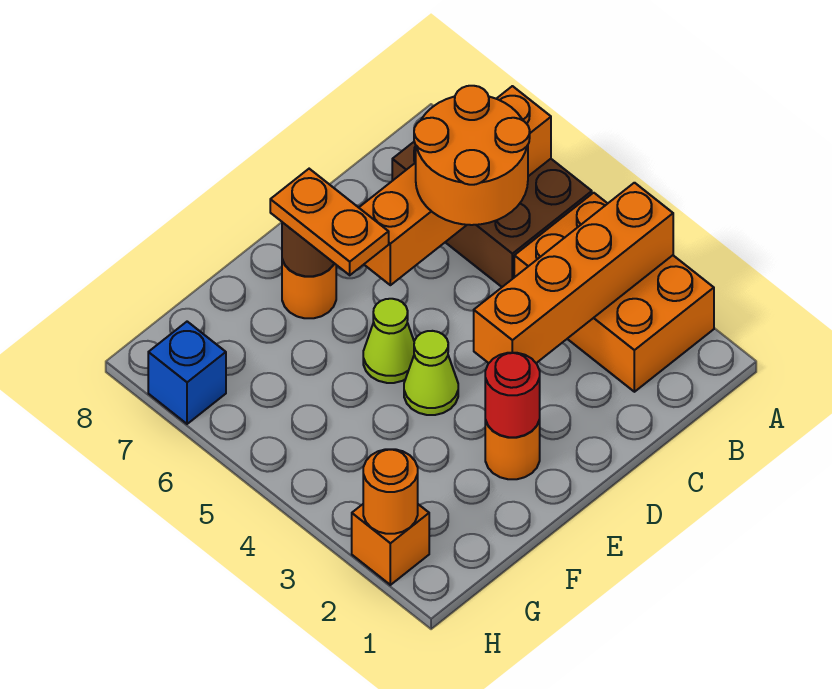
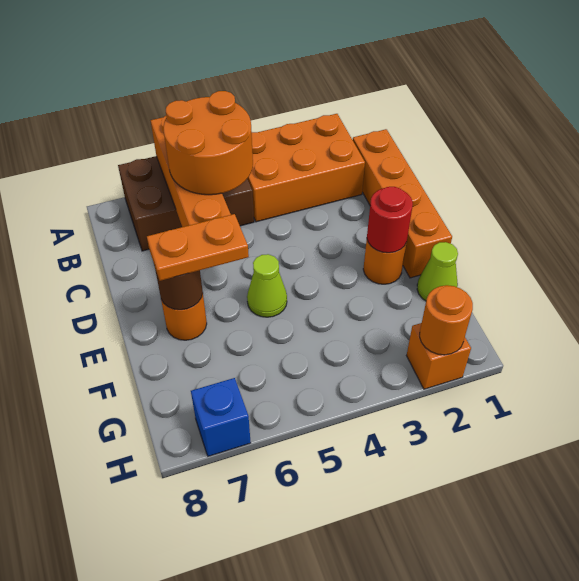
orange 1x4 brick [474,183,673,363] -> orange 1x4 brick moved to [353,129,452,278]
lime 1x1 cone [404,331,458,415] -> lime 1x1 cone moved to [417,242,458,301]

